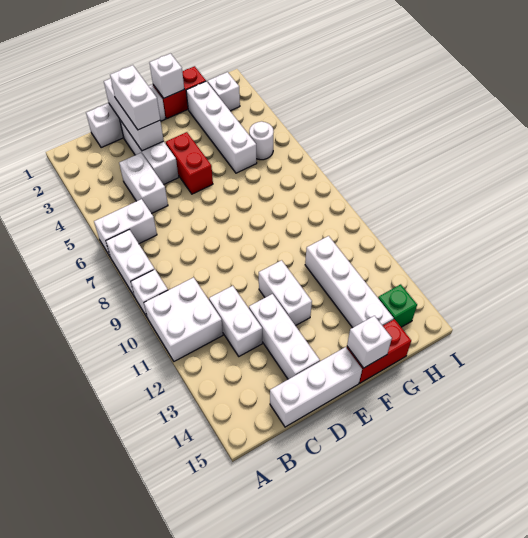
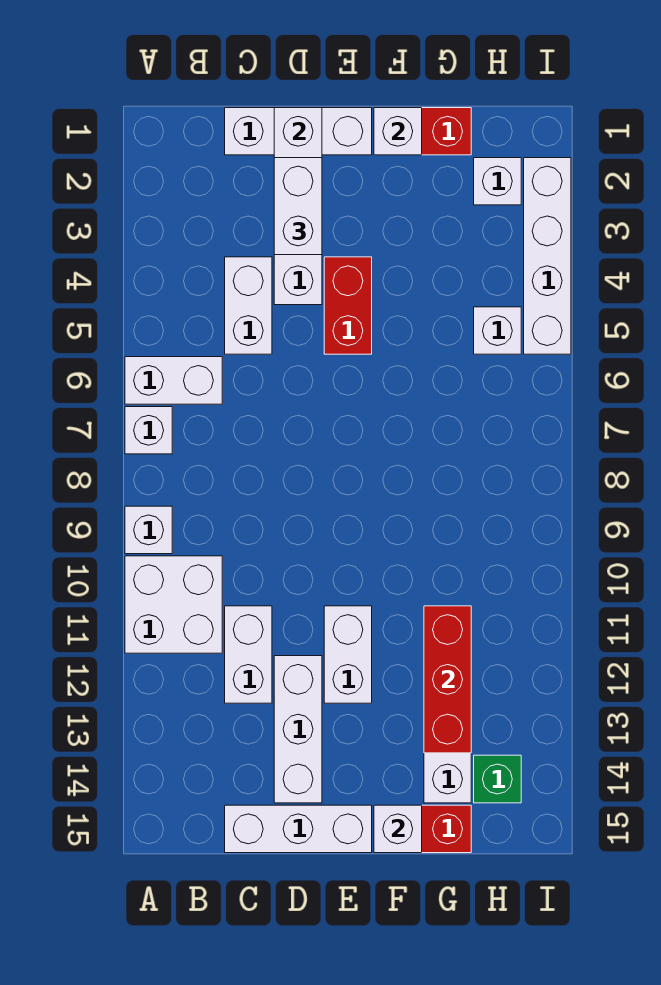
white 1x2 brick [106,230,155,297] -> white 1x1 brick [125,407,172,454]
white 1x4 brick [186,81,257,173] -> white 1x4 brick moved to [524,158,571,354]
none -> red 1x3 brick [424,606,471,753]
white 1x1 round brick [249,121,274,160] -> white 1x1 brick [474,307,521,354]

